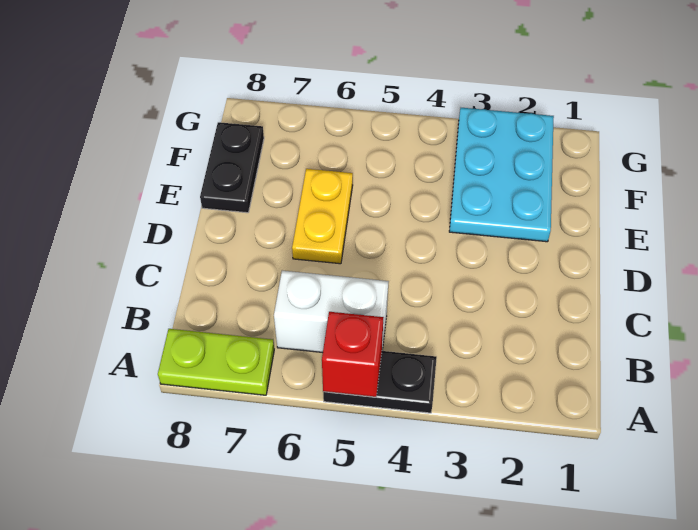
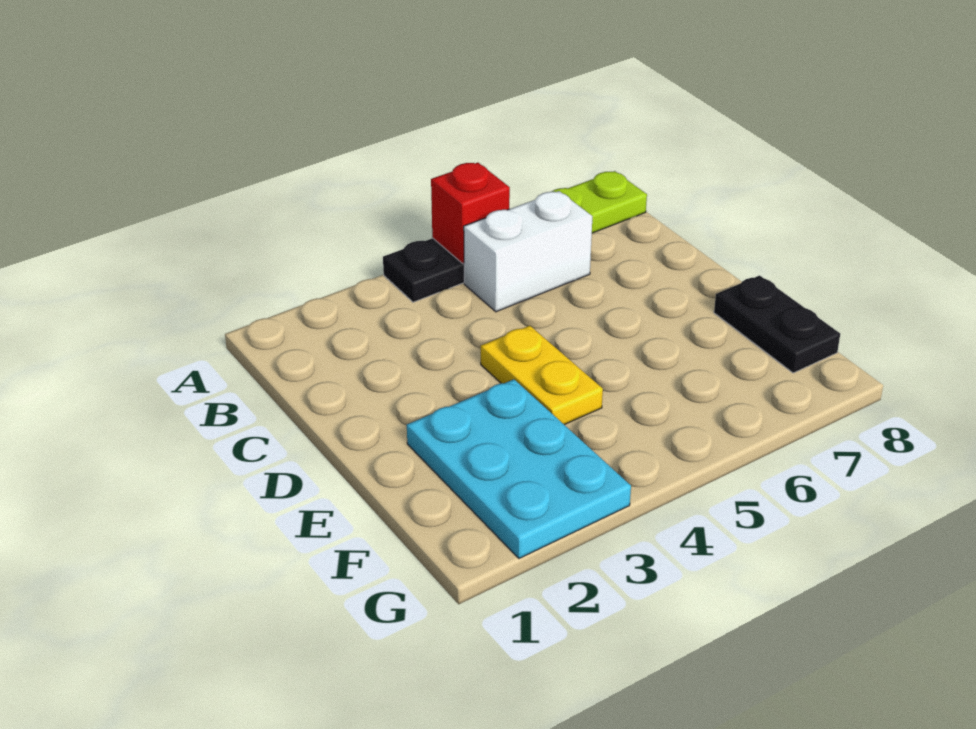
yellow 1x2 plate [292,169,353,264] -> yellow 1x2 plate moved to [481,326,603,425]

